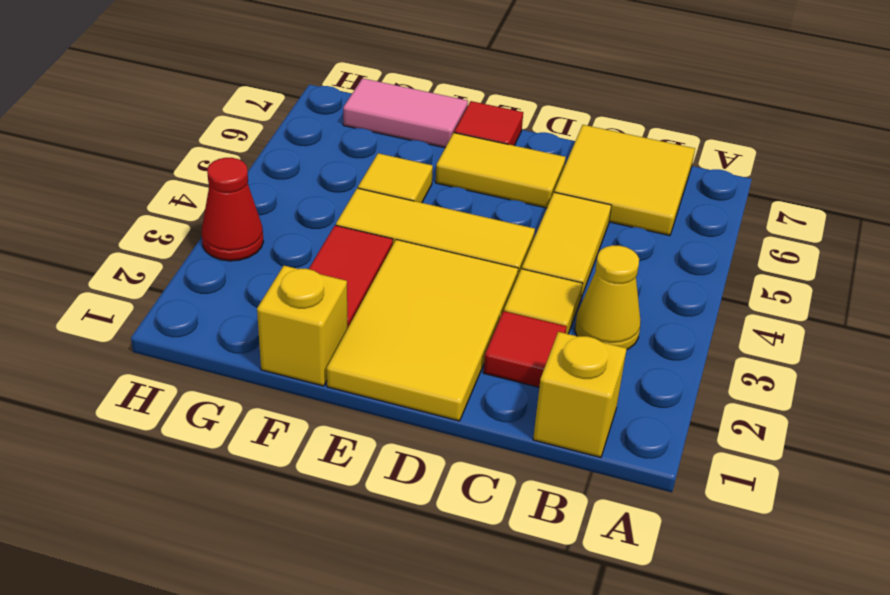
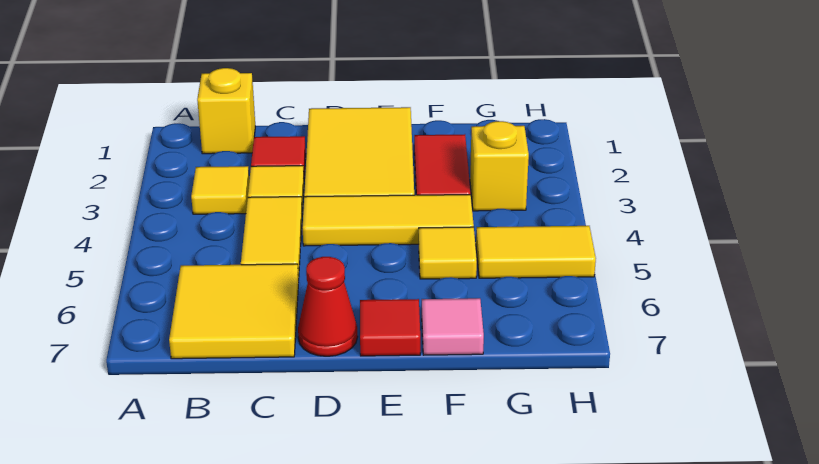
yellow 1x1 cone [575,245,641,350] -> yellow 1x1 tile [191,166,249,214]
yellow 1x2 tile [436,133,566,208] -> yellow 1x2 tile moved to [476,226,596,278]
yellow 1x1 brick [257,266,347,386] -> yellow 1x1 brick moved to [470,121,529,211]
pink 1x2 tile [343,78,468,148] -> pink 1x1 tile [422,298,484,355]
red 1x1 cone [202,158,263,261] -> red 1x1 cone moved to [298,257,358,356]

